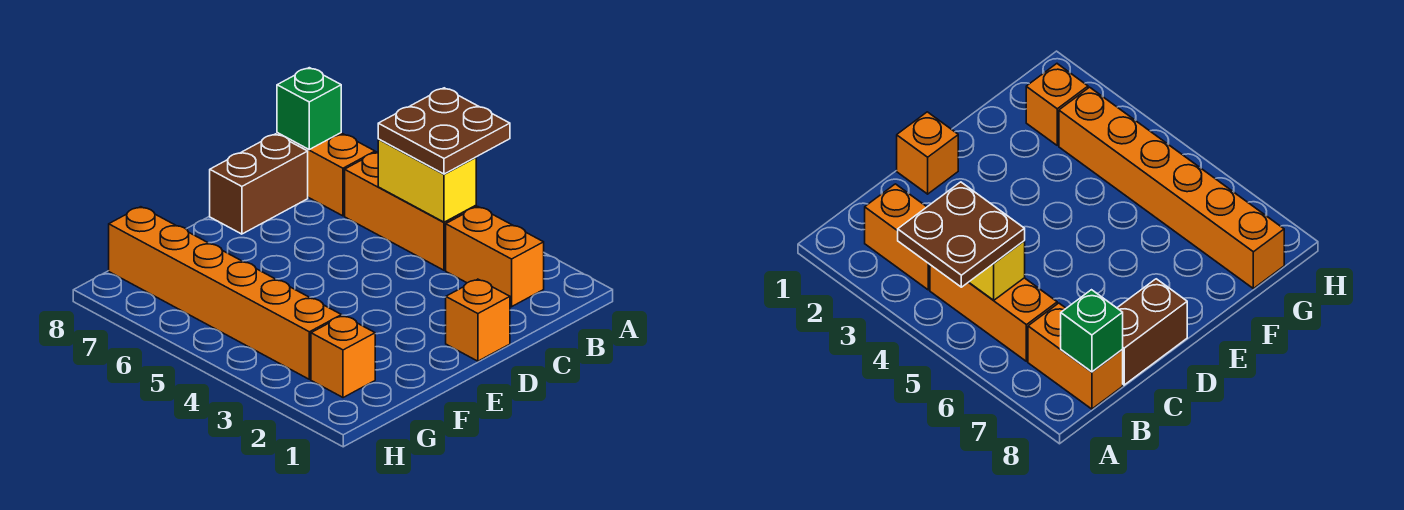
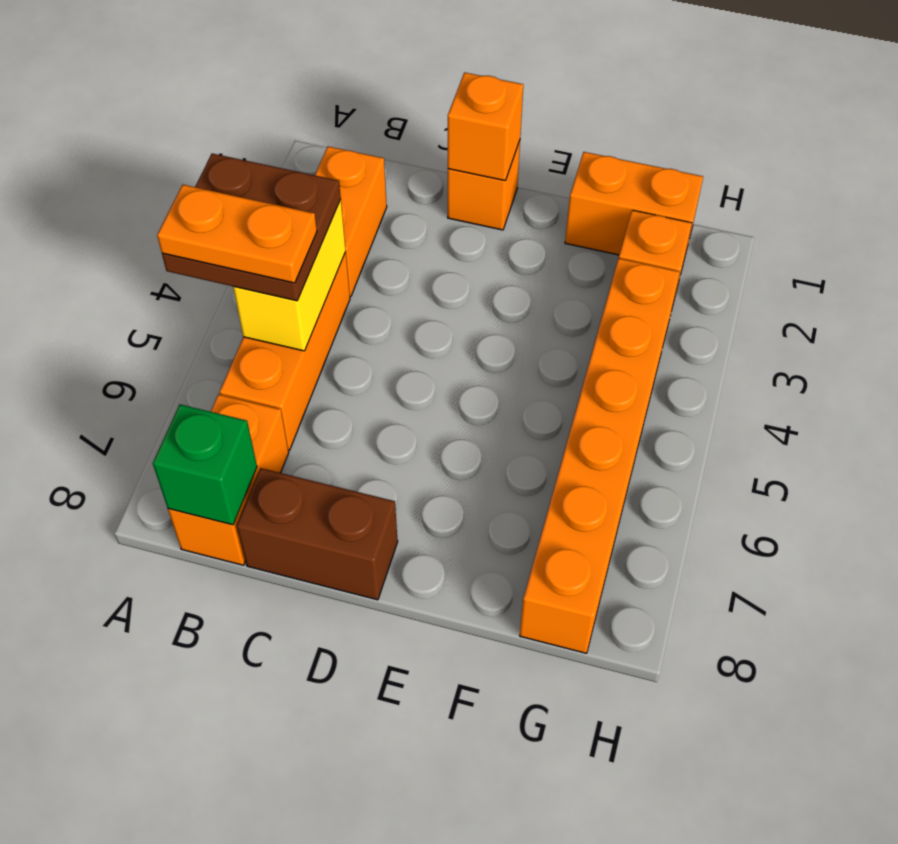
none -> orange 1x2 plate [157,185,317,283]
none -> orange 1x1 brick [448,73,523,181]
none -> orange 1x2 brick [565,152,703,263]

